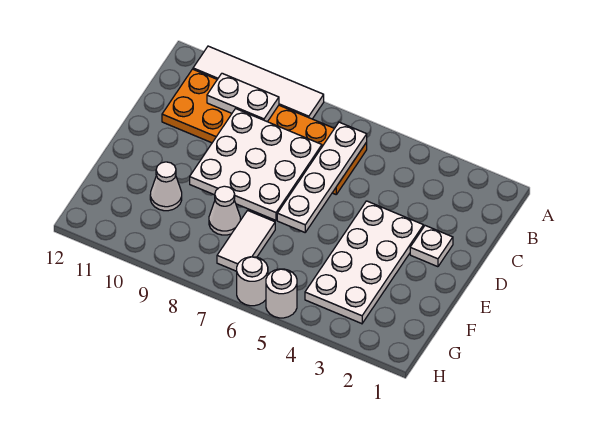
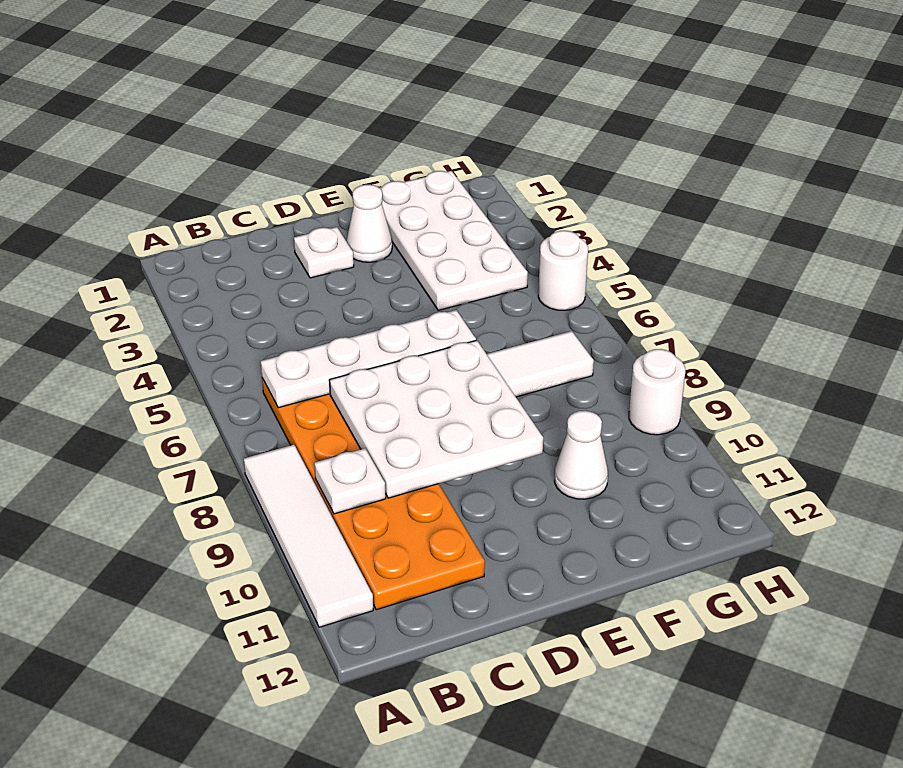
white 1x2 plate [207,73,279,122] -> white 1x1 plate [314,449,386,514]
white 2x4 plate [305,201,424,324] -> white 2x4 plate turned to [380,171,528,310]
white 1x1 cone [209,186,240,235] -> white 1x1 cone moved to [346,185,392,262]
white 1x1 round brick [237,257,268,306] -> white 1x1 round brick moved to [629,349,685,435]

